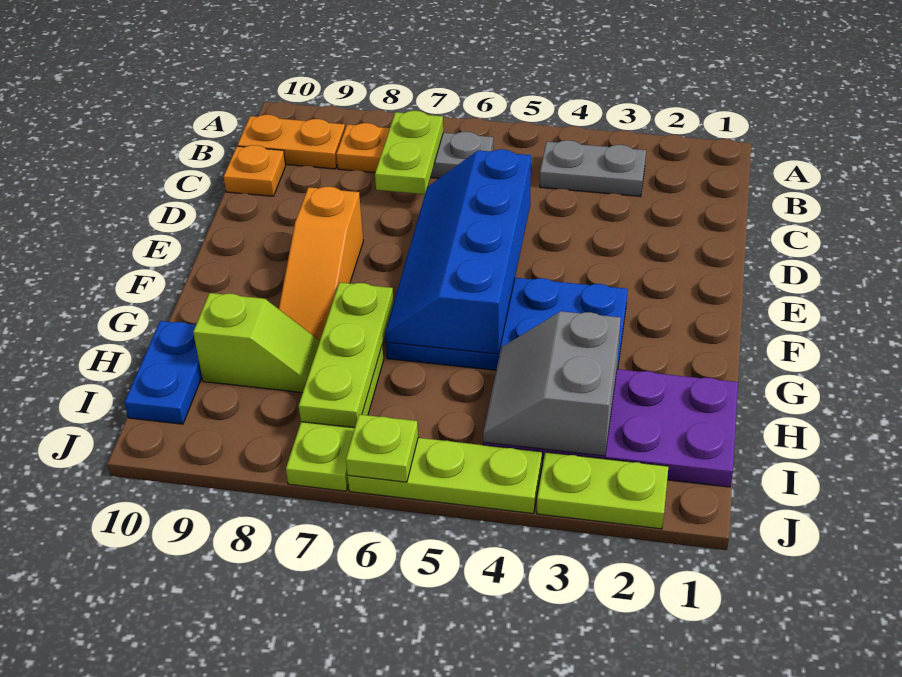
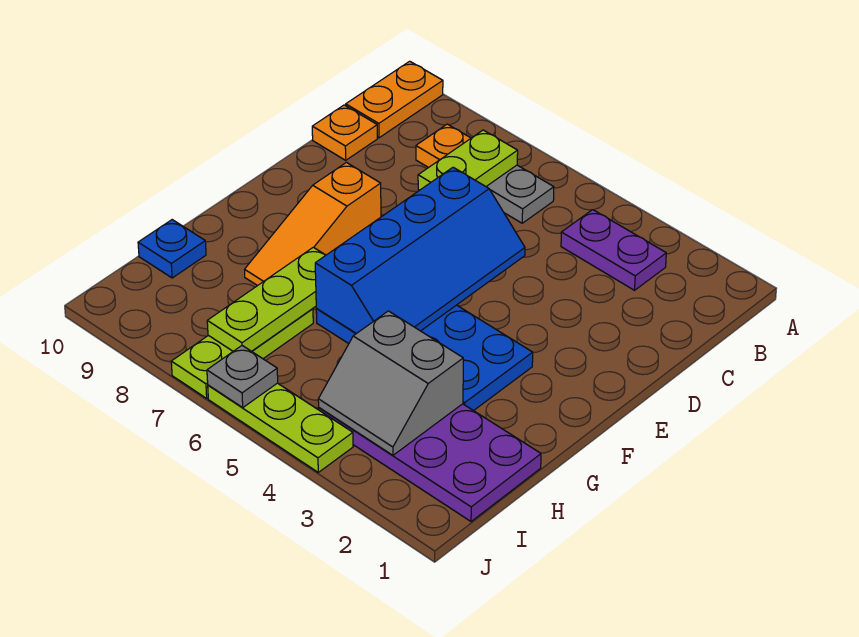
grey 1x2 plate [540,140,646,197] -> purple 1x2 plate [561,210,666,290]
orange 1x2 plate [237,115,345,169] -> orange 1x2 plate turned to [346,61,443,138]
blue 2x4 slope [385,149,531,354] -> blue 2x4 slope turned to [315,167,525,334]
grey 2x2 slope [483,311,621,456] -> grey 2x2 slope turned to [318,311,463,455]
lime 1x2 slope [193,293,320,393] -> none
blue 1x2 plate [124,321,202,424] -> blue 1x1 plate [138,220,206,278]
lime 1x2 plate [537,452,668,529] -> none
lime 1x1 plate [346,414,418,482] -> grey 1x1 plate [207,346,278,407]

